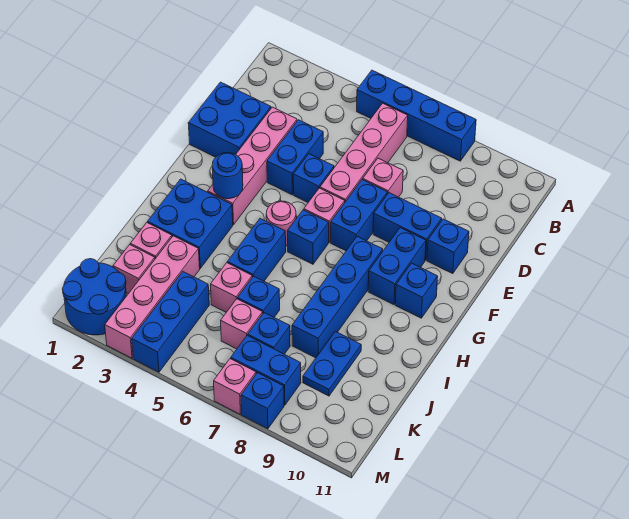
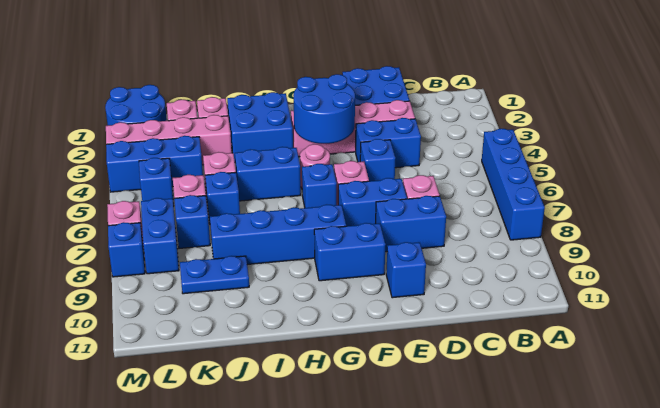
pink 1x4 brick [320,103,408,202] -> none
blue 1x2 brick [373,193,442,260] -> blue 1x2 brick turned to [376,196,446,252]
blue 1x1 round brick [212,153,243,199] -> blue 2x2 round brick [293,74,355,144]
blue 1x1 brick [395,263,438,318] -> blue 1x1 brick moved to [139,158,174,206]

